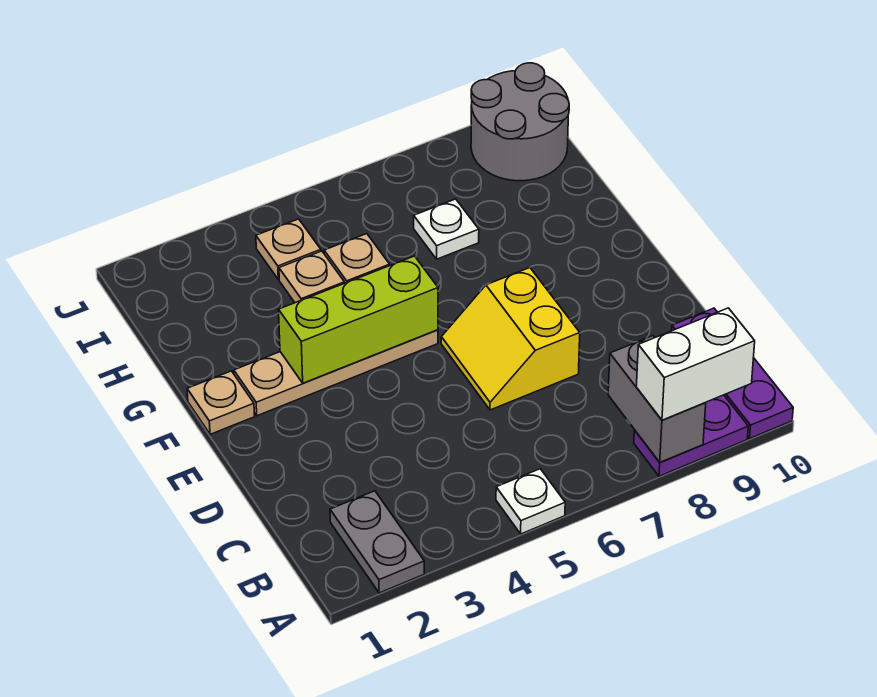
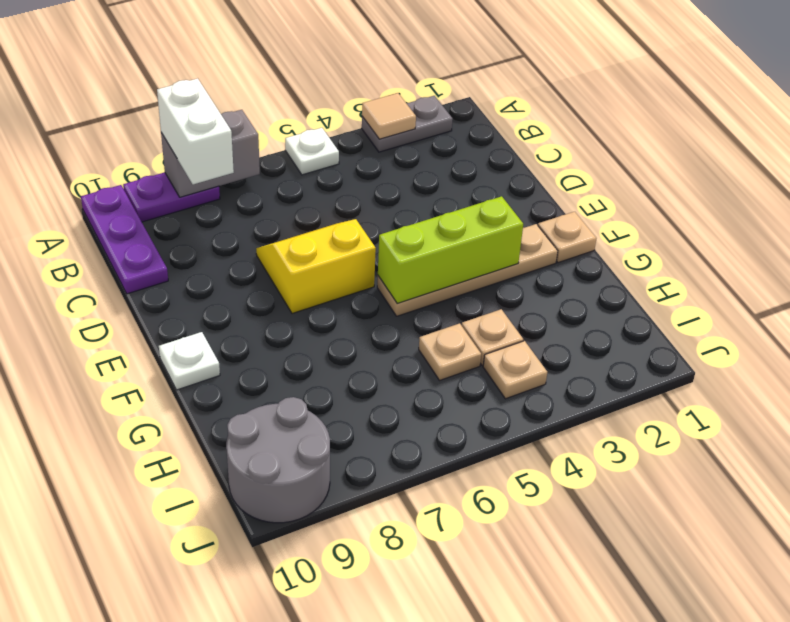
grey 1x2 plate [330,491,424,593] -> grey 1x2 plate turned to [362,96,453,152]
none -> tan 1x1 tile [362,93,416,139]
grey 1x2 brick [608,336,706,462] -> grey 1x2 brick turned to [161,110,260,197]
white 1x2 brick [636,308,755,420] -> white 1x2 brick turned to [157,78,234,184]
yellow 2x2 slope [441,268,580,410] -> yellow 2x2 slope turned to [256,219,376,314]
white 1x1 plate [414,199,479,259] -> white 1x1 plate moved to [159,332,220,390]

